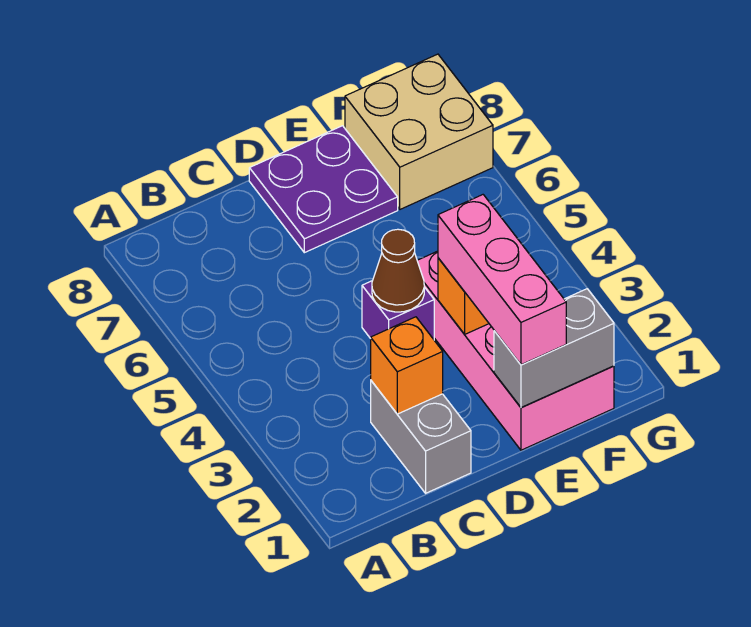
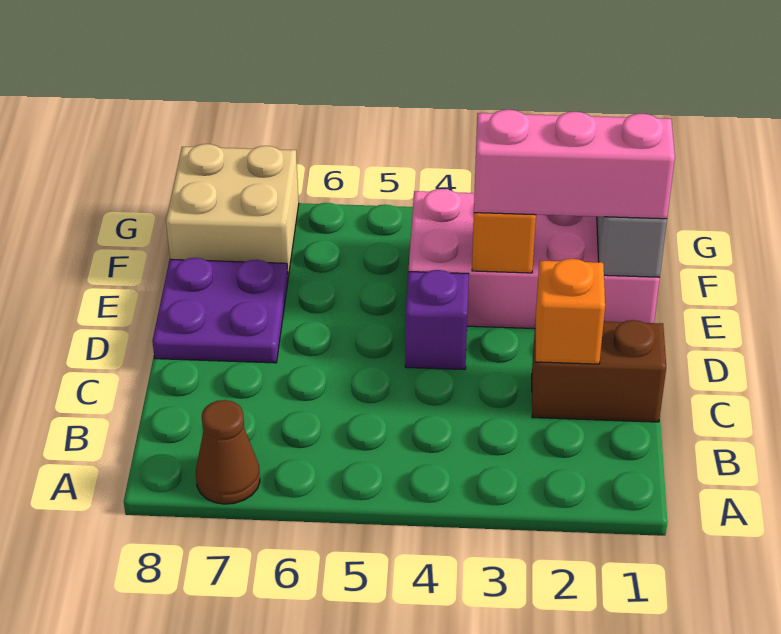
grey 1x2 brick [371,381,471,493] -> brown 1x2 brick [532,319,666,422]
brown 1x1 cone [372,229,424,312] -> brown 1x1 cone moved to [196,400,260,504]

